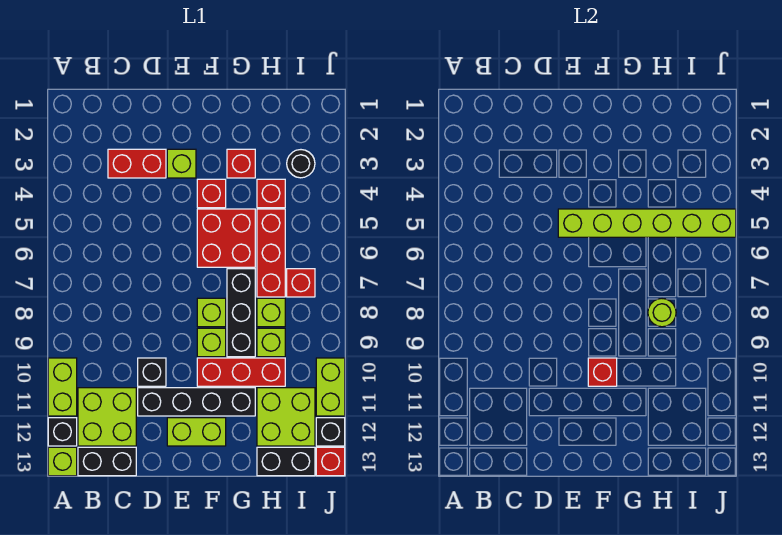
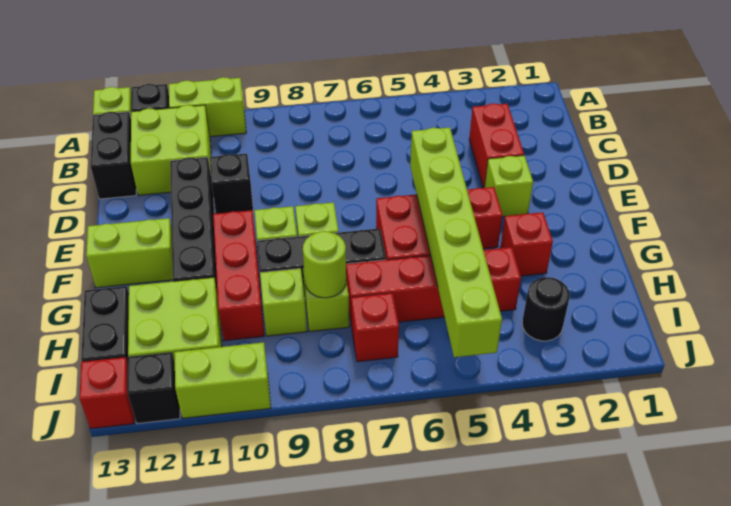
lime 1x2 brick [167,418,226,446] -> lime 1x2 brick turned to [86,218,173,288]
red 1x1 brick [588,358,617,386] -> none

